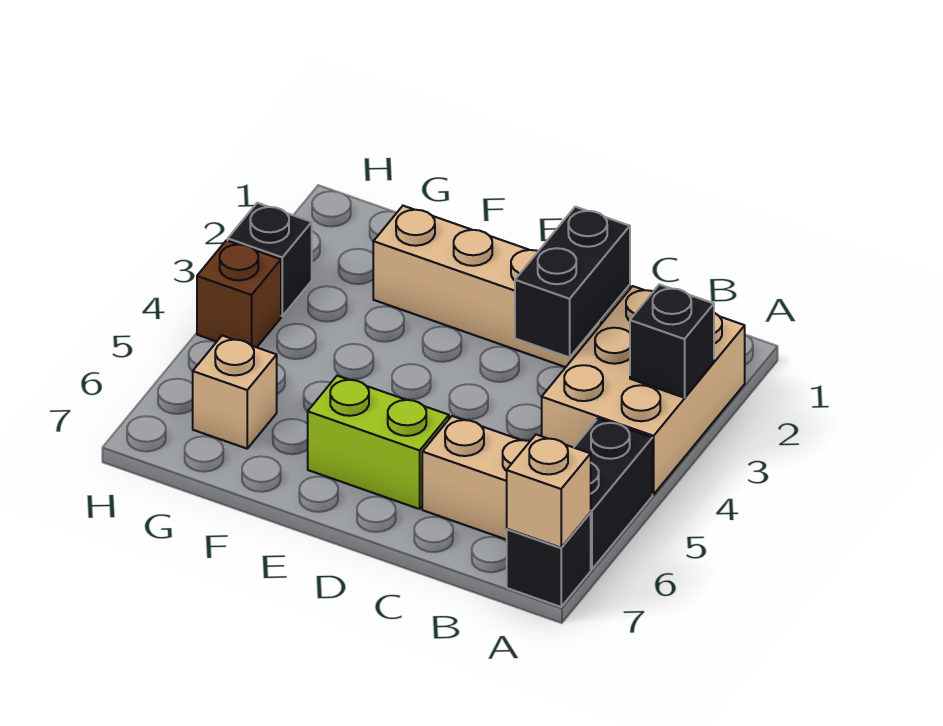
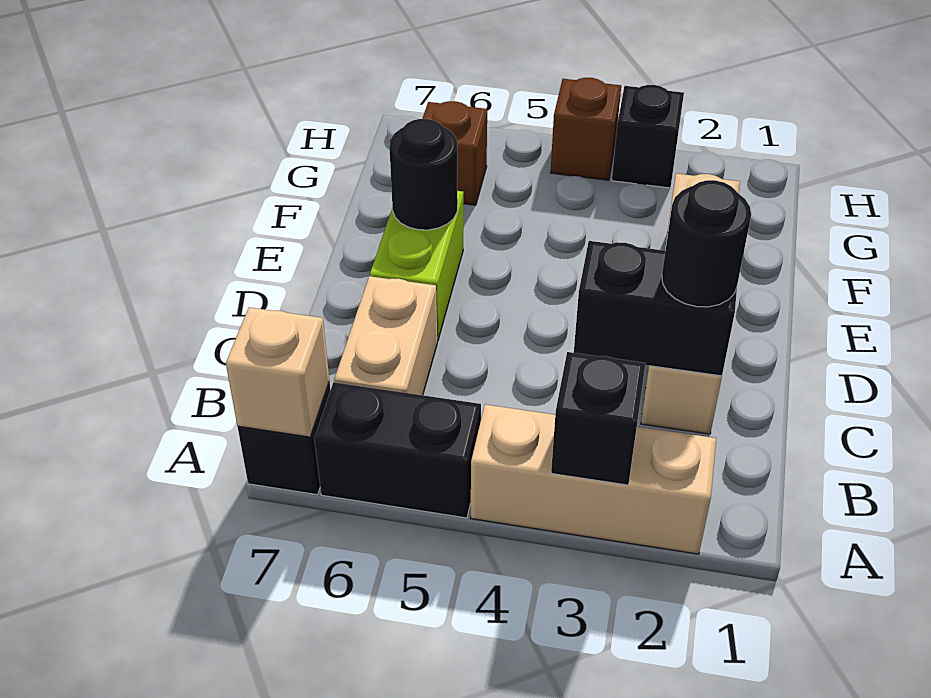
tan 2x3 brick [542,286,745,494] -> tan 1x3 brick [471,404,716,554]
none -> black 1x1 round brick [662,180,751,307]
none -> black 1x1 round brick [389,119,458,230]
tan 1x1 brick [193,335,277,449] -> brown 1x1 brick [422,101,487,205]

